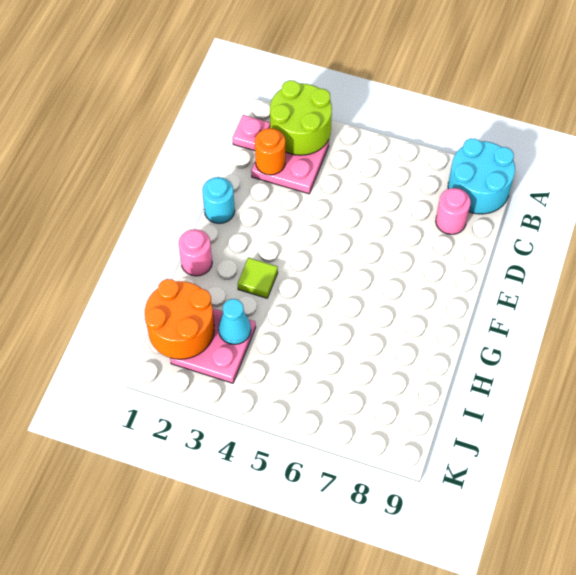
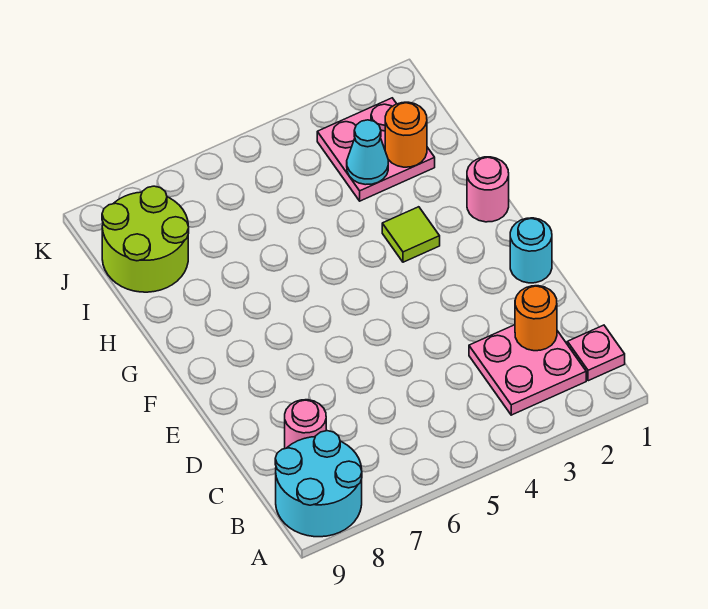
lime 2x2 round brick [270,80,332,155] -> lime 2x2 round brick moved to [102,186,189,292]
orange 2x2 round brick [145,279,214,359] -> orange 1x1 round brick [385,102,427,167]

